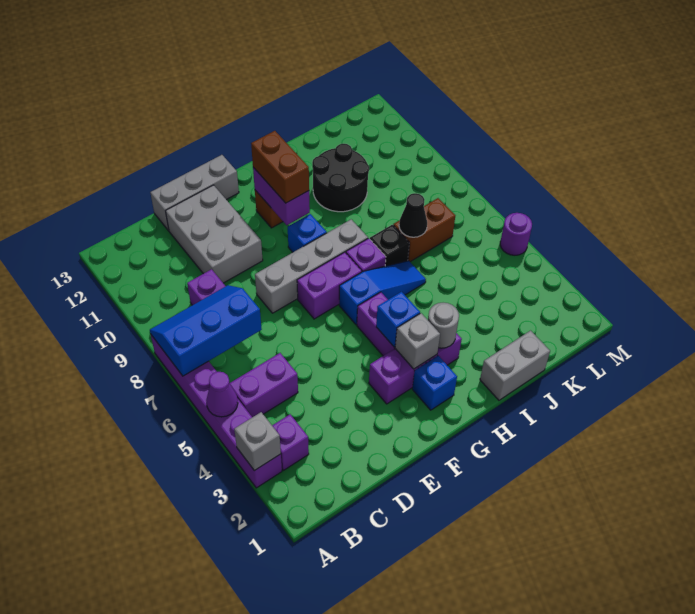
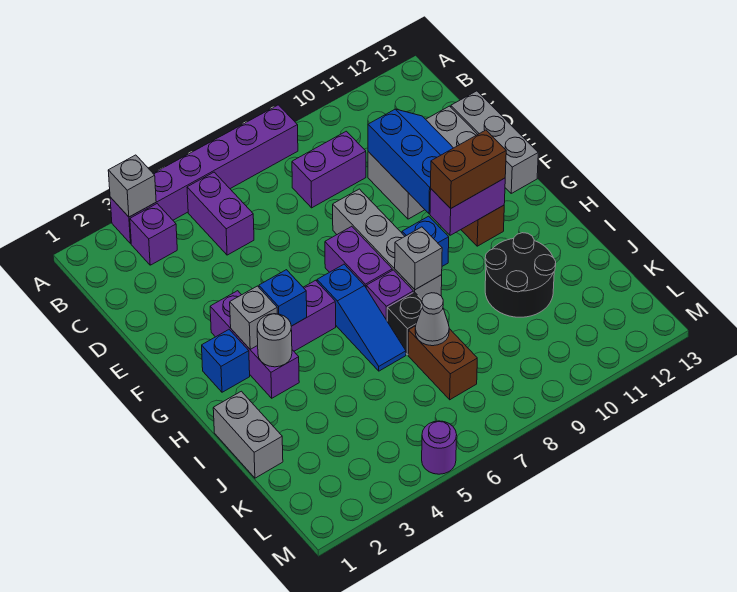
purple 1x1 cone [206,372,238,417] -> none
blue 2x3 slope [150,285,262,376] -> blue 2x3 slope moved to [368,109,453,214]
none -> grey 1x1 brick [395,227,442,290]
black 1x1 cone [399,193,427,237] -> grey 1x1 cone [415,293,449,346]

